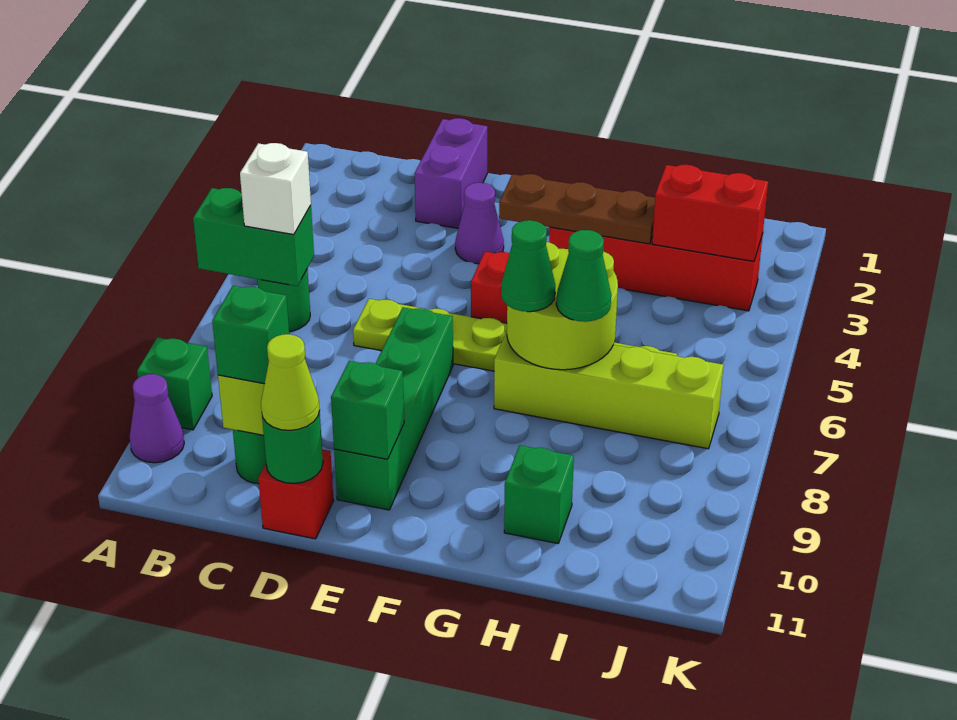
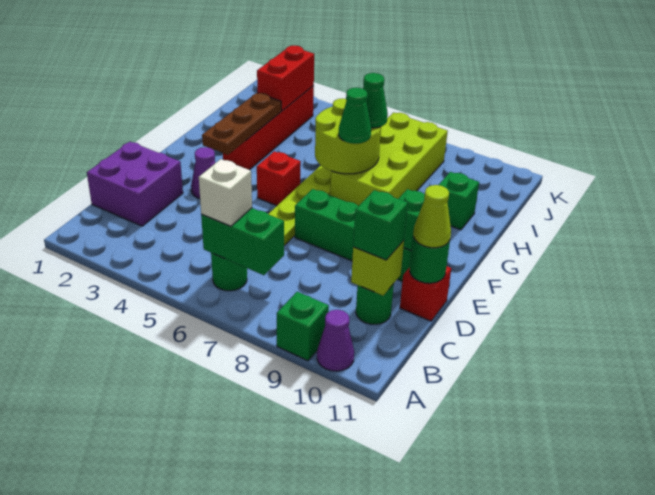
green 1x2 brick [193,188,314,286] -> green 1x2 brick turned to [201,208,284,275]
purple 1x2 brick [415,118,487,228] -> purple 2x2 brick [87,142,183,226]
lime 1x4 brick [494,330,724,449] -> lime 2x4 brick [330,112,448,206]

